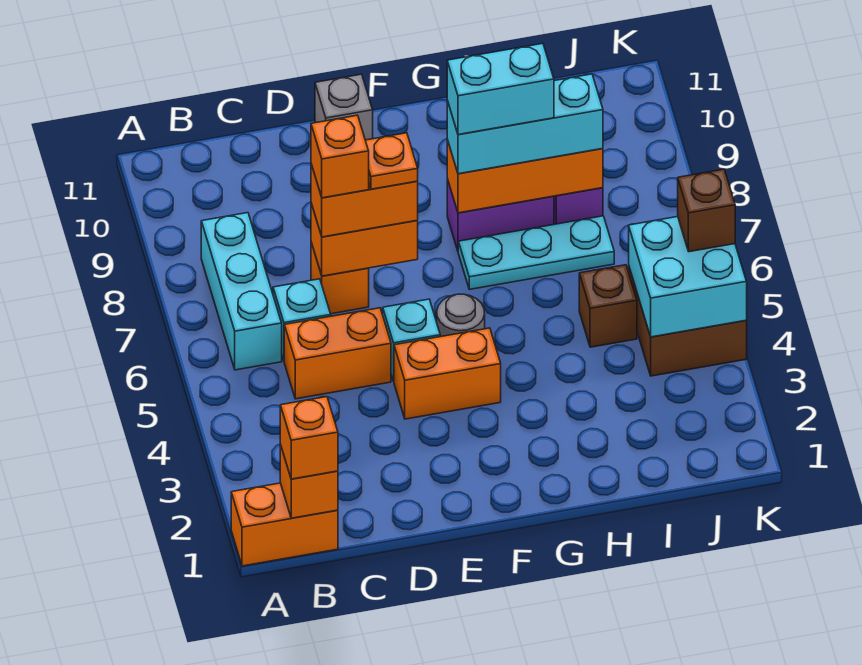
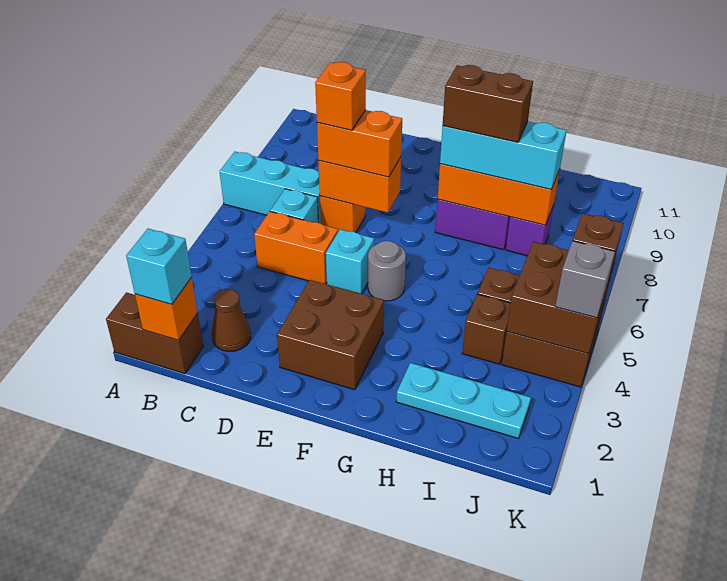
orange 1x2 brick [231,483,338,566] -> brown 1x2 brick [106,292,203,374]
orange 1x1 brick [280,397,338,479] -> cyan 1x1 brick [126,229,192,304]
cyan 1x3 brick [201,213,282,370] -> cyan 1x3 brick turned to [220,152,321,224]
none -> brown 1x1 cone [212,289,251,352]
none -> brown 2x2 brick [277,280,384,390]
orange 1x2 brick [394,328,501,419] -> none
orange 1x1 plate [365,133,418,189] -> none
grey 1x1 brick [315,74,373,140] -> grey 1x1 brick moved to [555,241,615,318]
cyan 1x3 plate [458,216,614,289] -> cyan 1x3 plate moved to [396,363,531,438]
cyan 1x2 brick [447,44,554,135] -> brown 1x2 brick [443,65,533,142]
none -> brown 1x1 brick [462,294,511,364]
cyan 2x2 brick [629,217,747,337] -> brown 2x2 brick [507,242,614,354]

